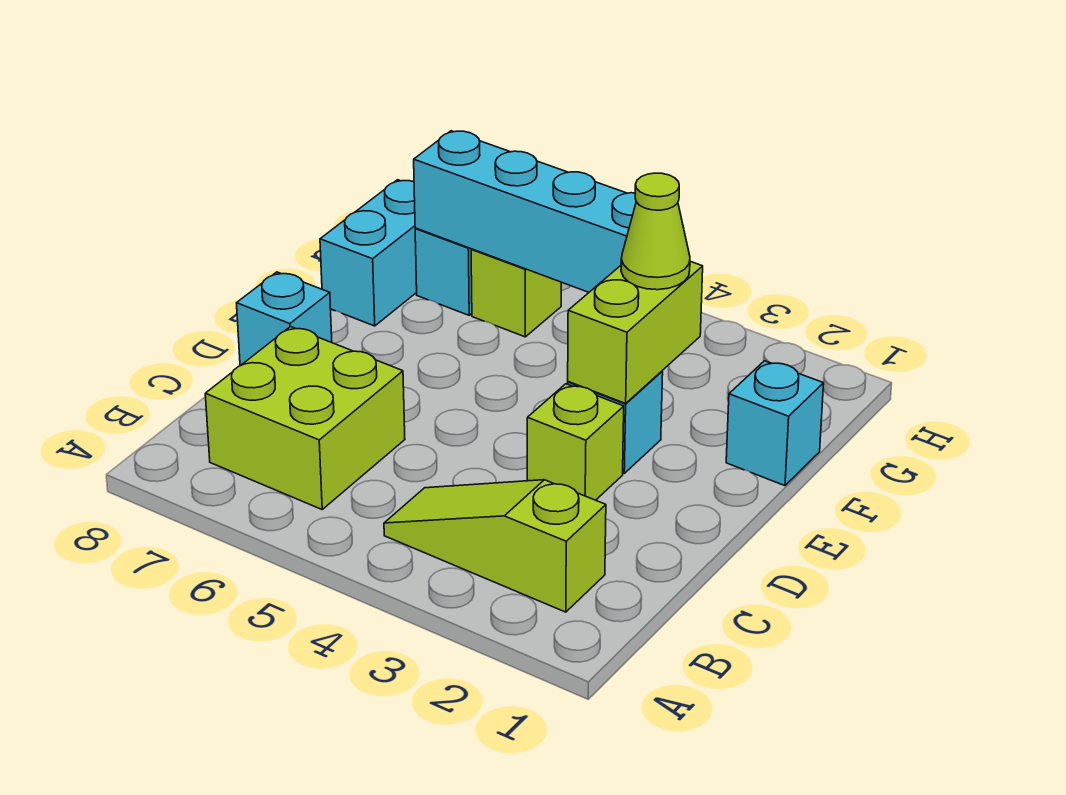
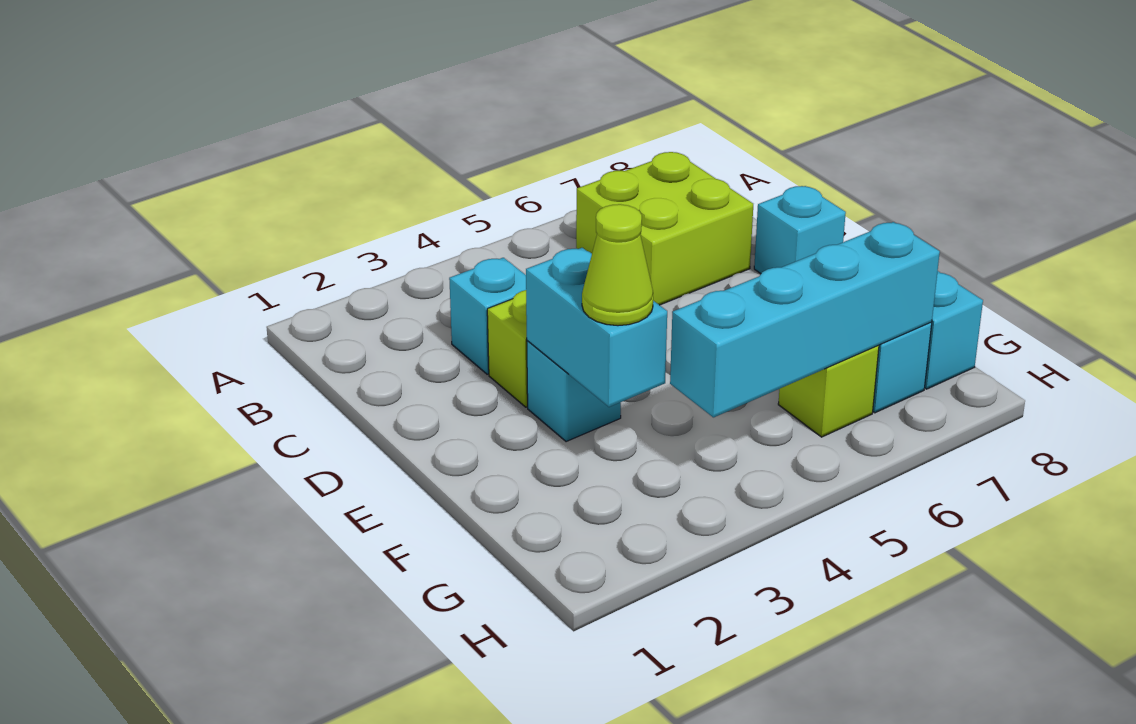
lime 1x3 slope [384,480,606,612] -> none
lime 1x2 brick [568,261,703,403] -> cyan 1x2 brick [526,248,667,407]
cyan 1x1 brick [726,361,824,486] -> cyan 1x1 brick moved to [449,258,526,374]

